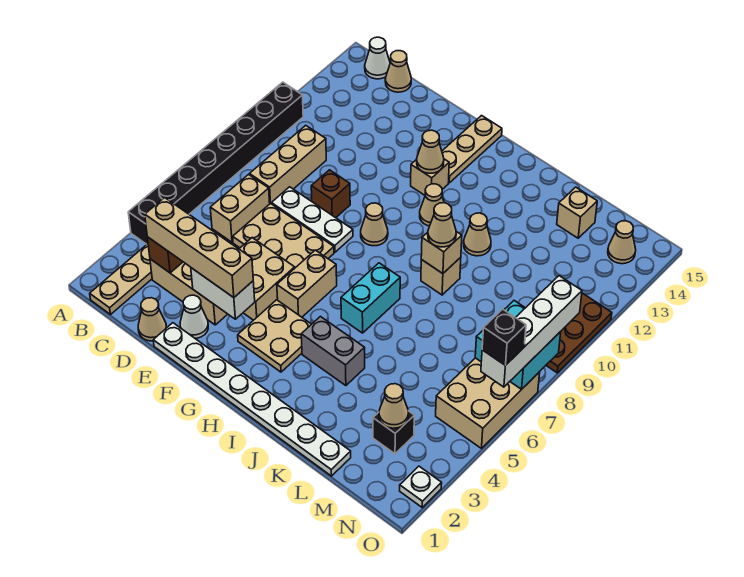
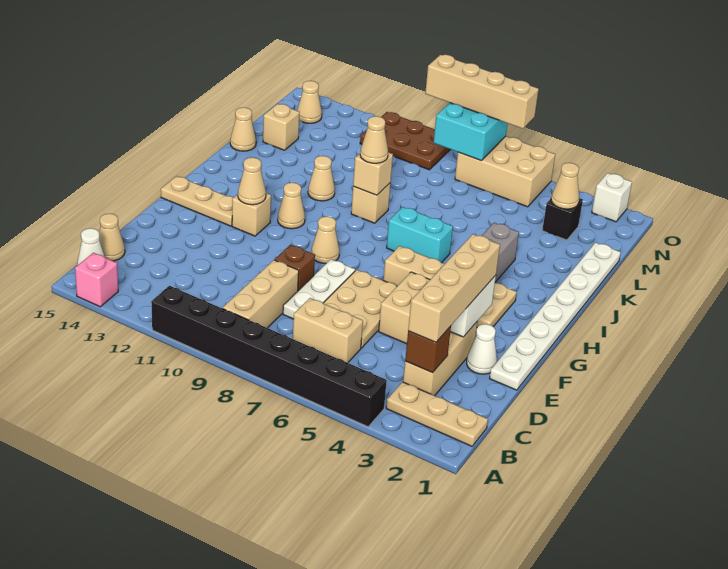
none -> pink 1x1 brick [75,253,118,307]
tan 1x3 brick [250,125,326,204] -> tan 1x3 brick turned to [223,260,299,328]
tan 1x1 cone [138,298,167,341] -> tan 1x1 cone moved to [230,108,256,151]
white 1x1 plate [400,466,442,507] -> white 1x1 brick [592,173,632,222]
white 1x4 brick [481,276,582,387] -> tan 1x4 brick [425,55,539,129]
black 1x1 brick [482,309,526,366] -> none

